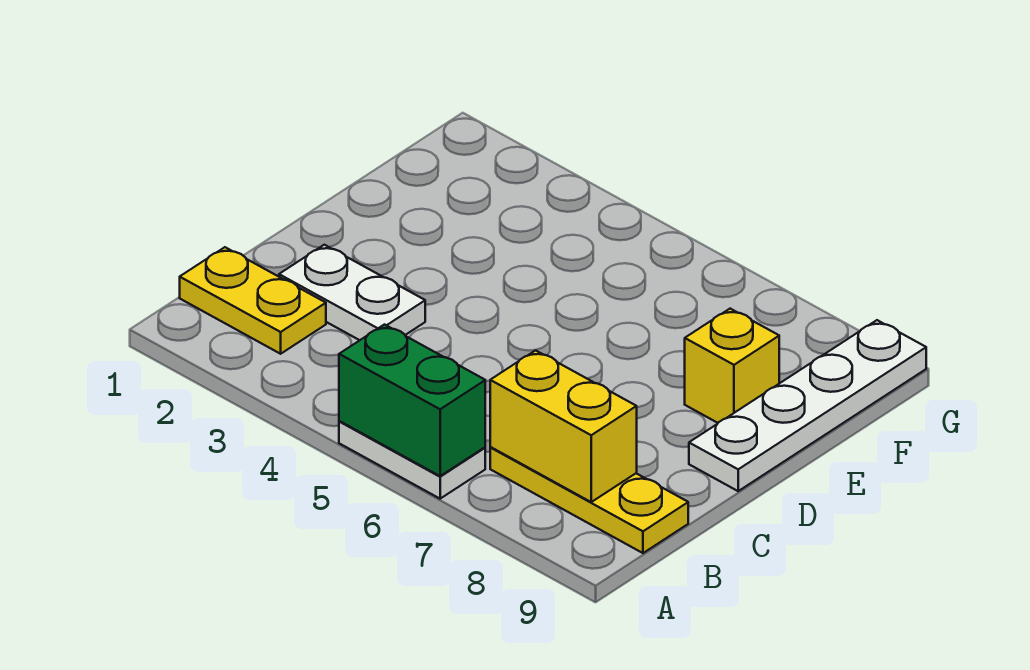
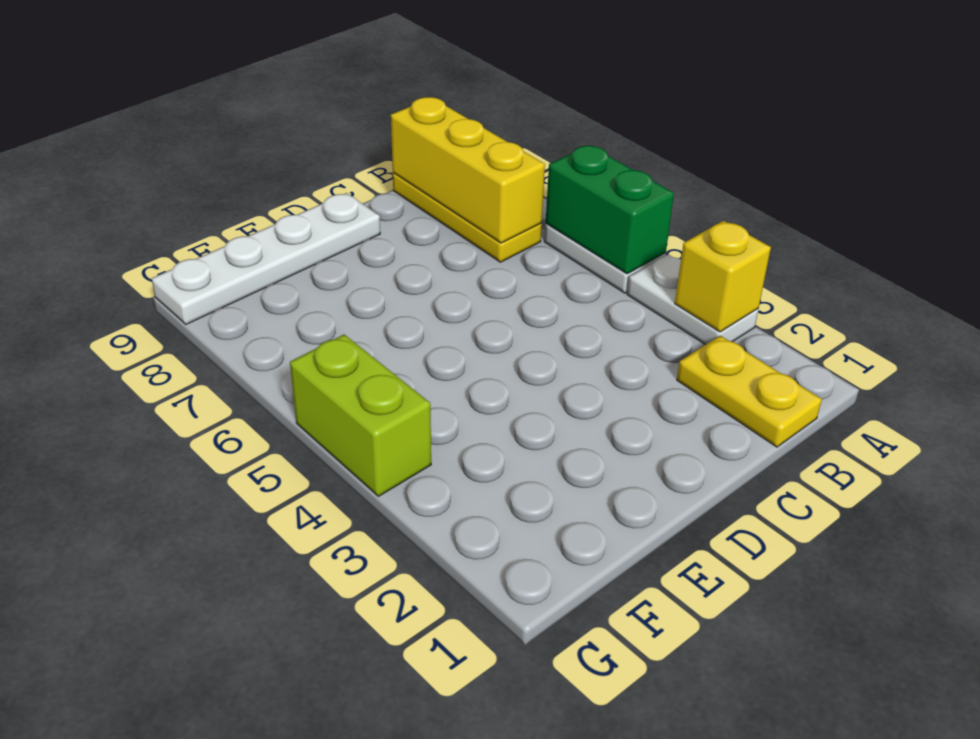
yellow 1x2 brick [490,350,637,502] -> yellow 1x3 brick [391,97,545,243]
white 1x2 plate [279,245,425,340] -> white 1x2 plate moved to [627,255,758,345]
yellow 1x1 brick [685,309,779,423] -> yellow 1x1 brick moved to [675,221,771,332]
none -> lime 1x2 brick [290,335,431,496]

